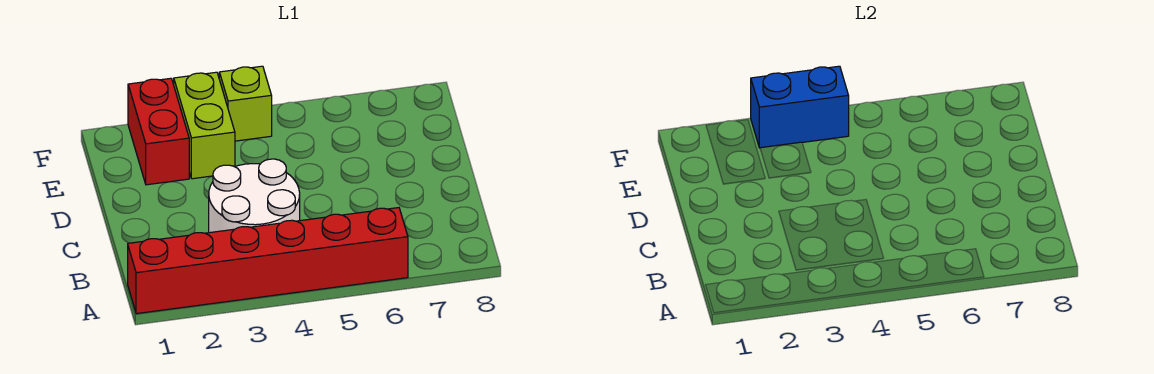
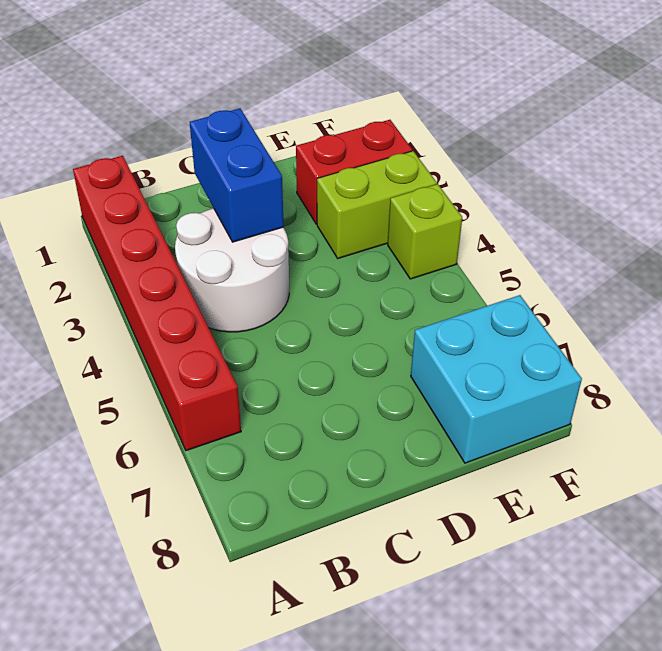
none -> cyan 2x2 brick [411,295,582,463]
blue 1x2 brick [751,66,849,148] -> blue 1x2 brick moved to [190,108,284,242]

